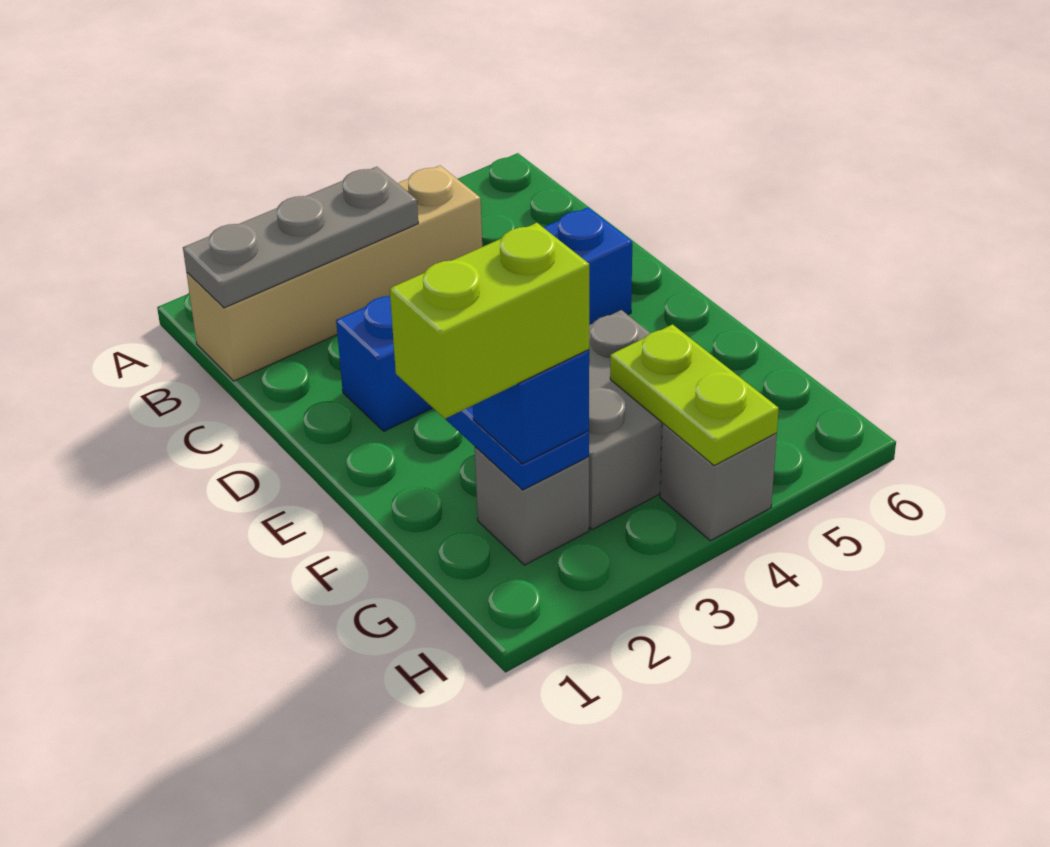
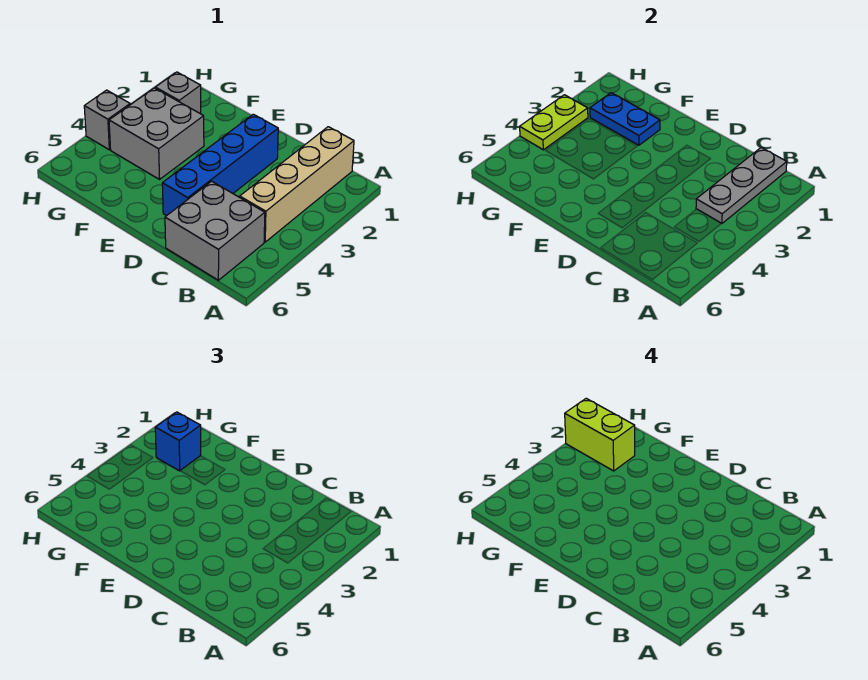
none -> grey 2x2 brick [165,181,265,280]
lime 1x2 brick [390,223,589,419] -> lime 1x2 brick turned to [565,398,635,471]
lime 1x2 plate [610,325,779,466] -> lime 1x2 plate turned to [520,95,588,150]

